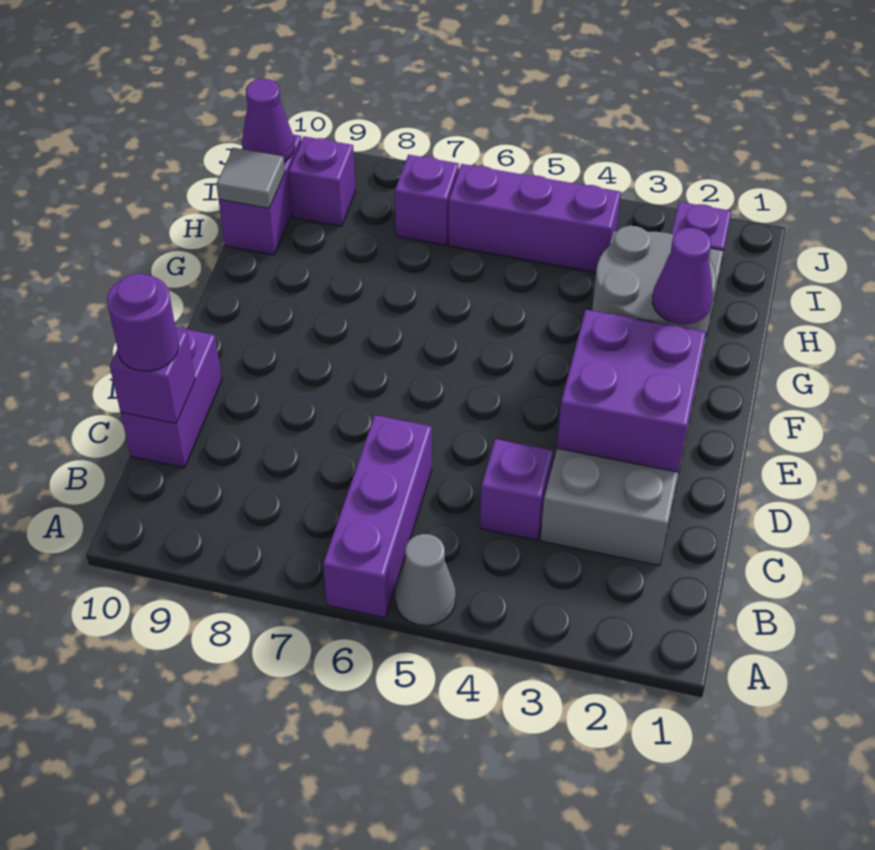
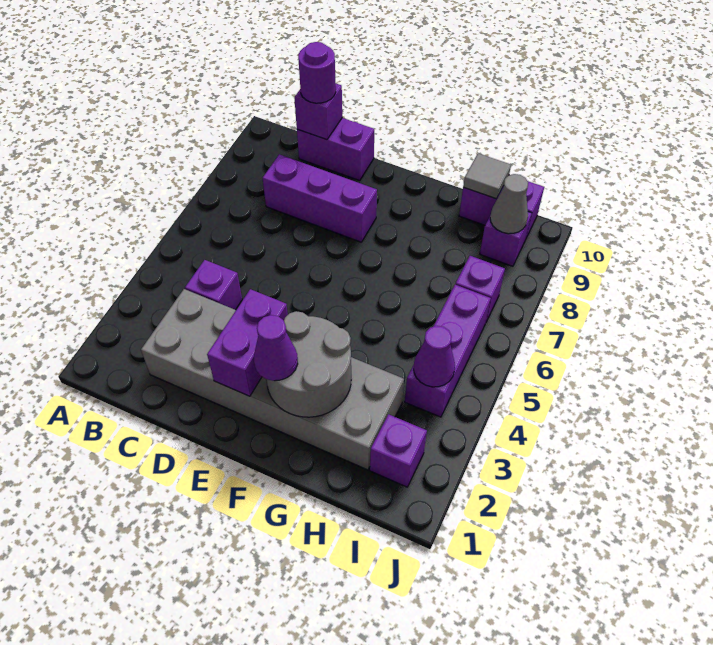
grey 1x1 cone [395,534,456,626] -> grey 1x1 cone moved to [490,174,528,234]
purple 1x3 brick [323,415,432,618] -> purple 1x3 brick moved to [263,154,377,242]
purple 2x2 brick [557,310,706,472] -> purple 1x2 brick [207,289,288,396]
purple 1x1 cone [242,79,295,162] -> purple 1x1 cone moved to [414,326,455,387]

